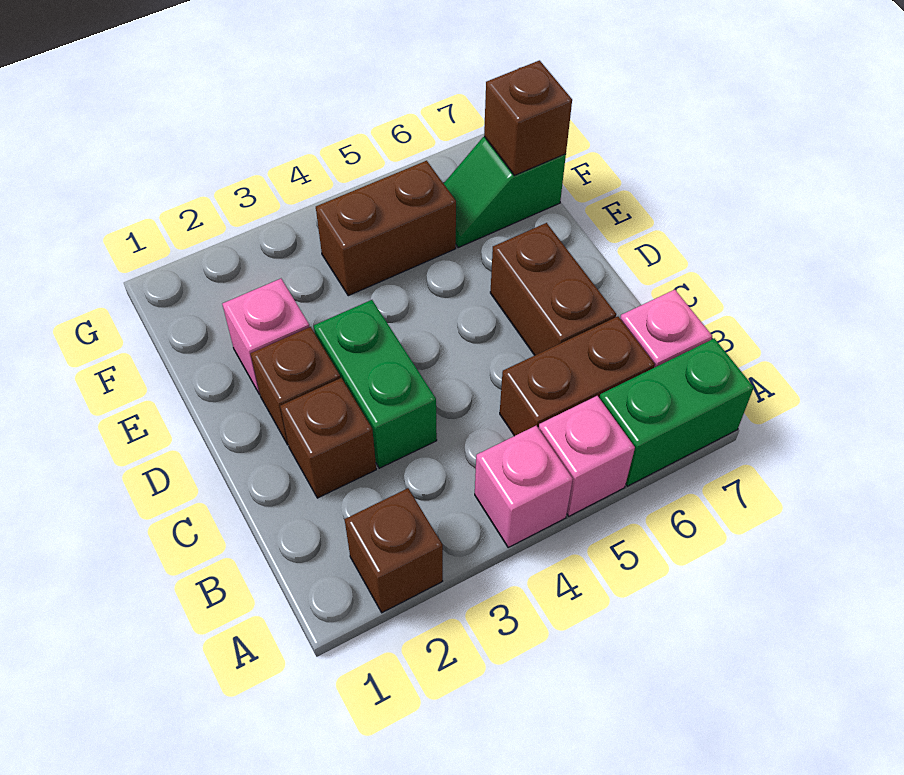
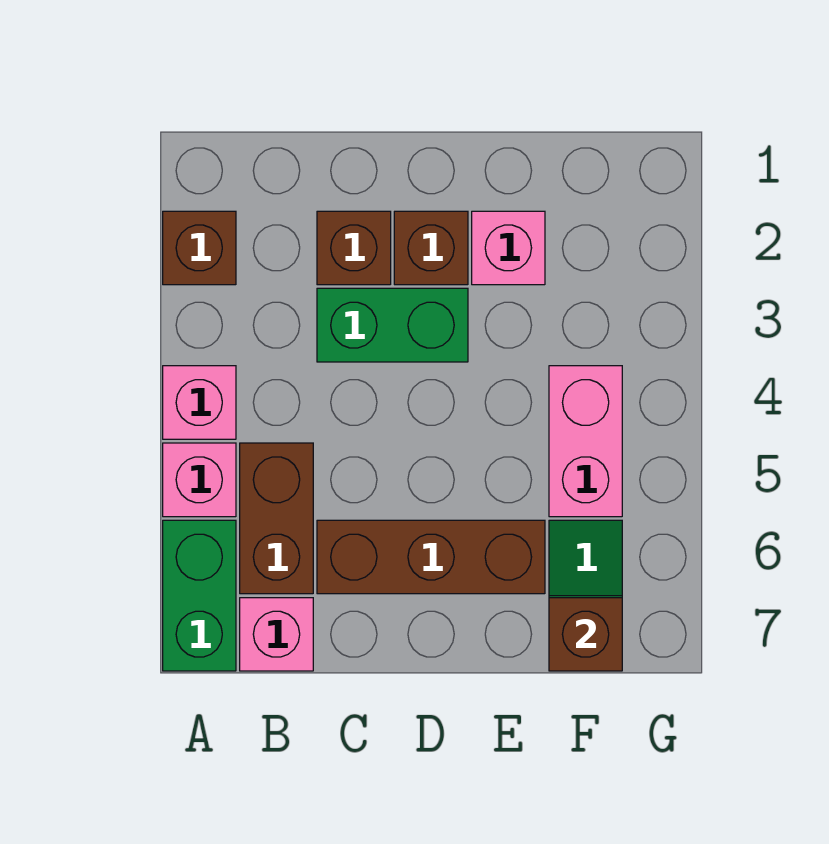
brown 1x2 brick [490,223,616,355] -> brown 1x3 brick [317,520,545,594]
brown 1x2 brick [316,161,456,296] -> pink 1x2 brick [549,366,622,517]

